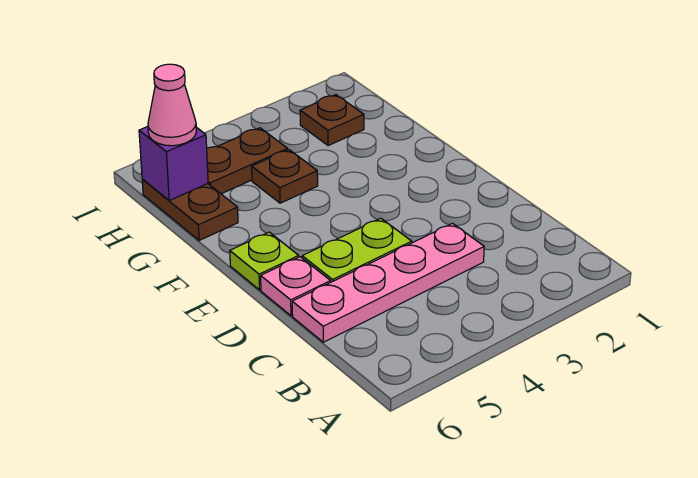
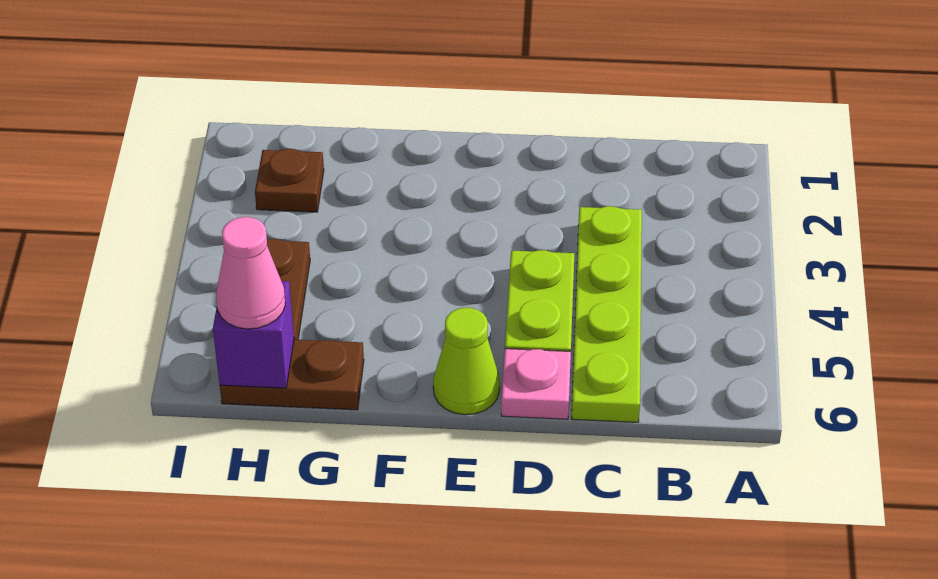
pink 1x4 plate [292,223,484,342] -> lime 1x4 plate [572,206,642,422]
lime 1x1 plate [230,232,299,290] -> lime 1x1 cone [433,308,500,415]
brown 1x1 plate [252,150,318,203] -> none

